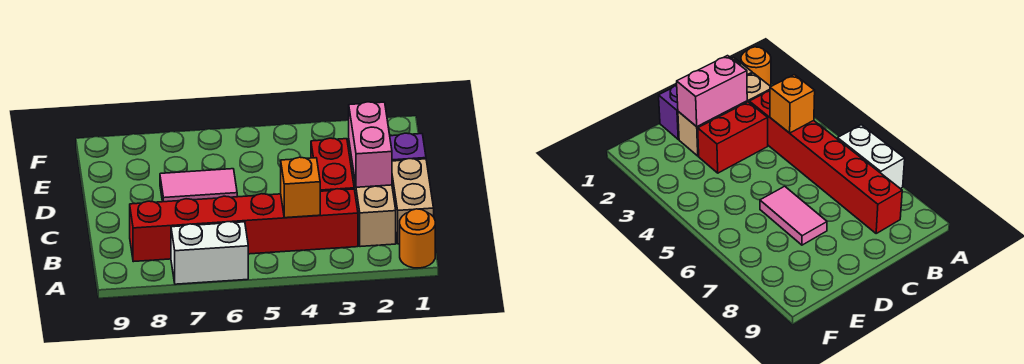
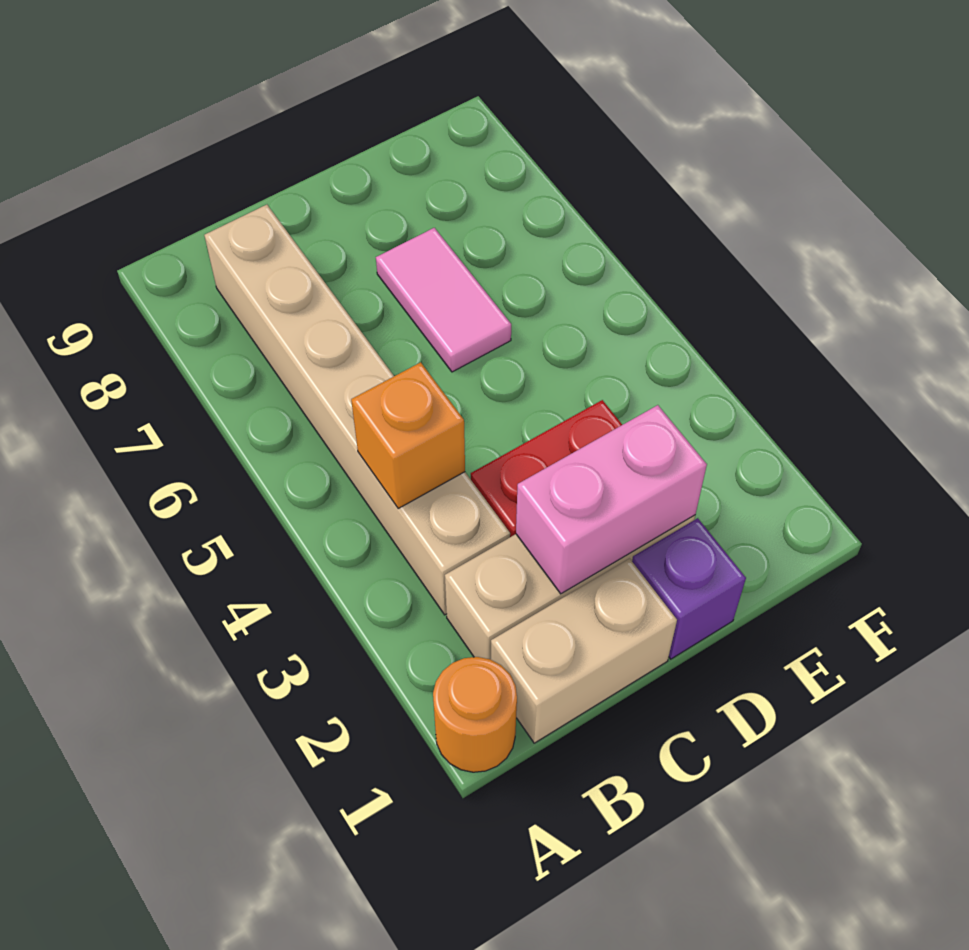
white 1x2 brick [171,222,248,284] -> none
red 1x6 brick [130,189,358,262] -> tan 1x6 brick [204,205,510,615]

